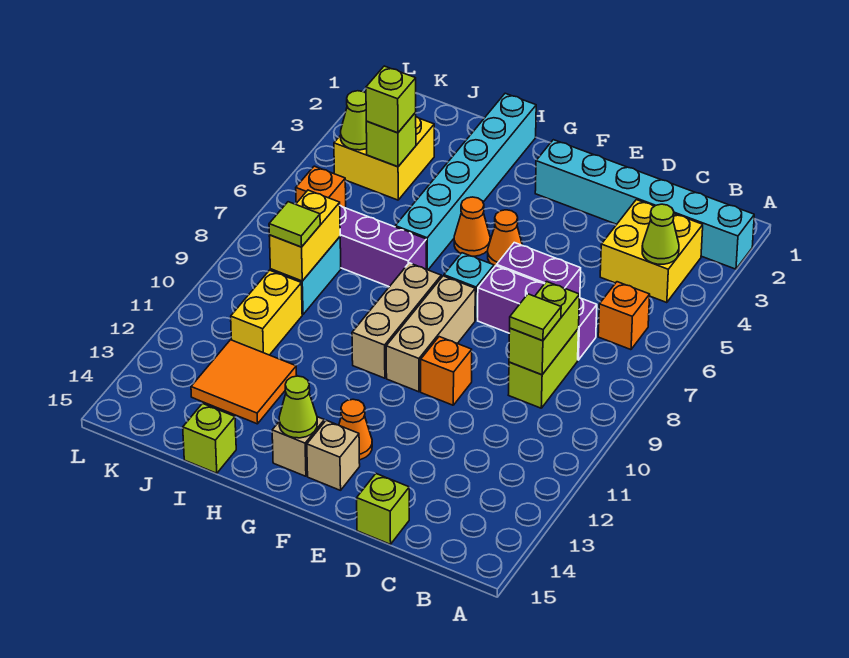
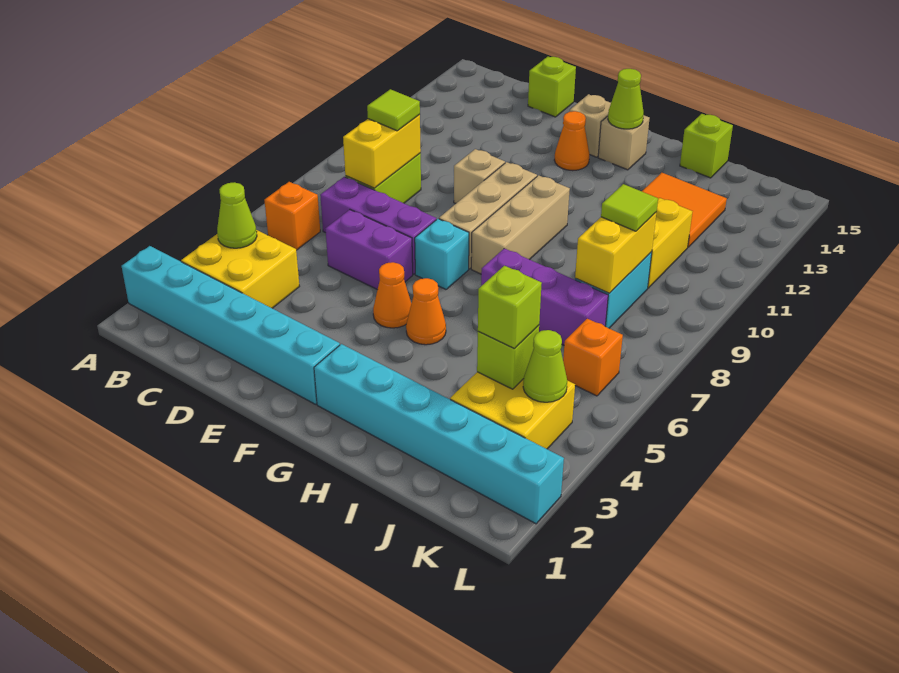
lime 1x2 brick [509,282,580,375] -> yellow 1x2 brick [343,114,421,188]
orange 1x1 brick [421,337,472,405] -> tan 1x1 brick [454,149,505,203]
cyan 1x6 brick [395,93,536,270] -> cyan 1x6 brick turned to [314,344,564,524]

